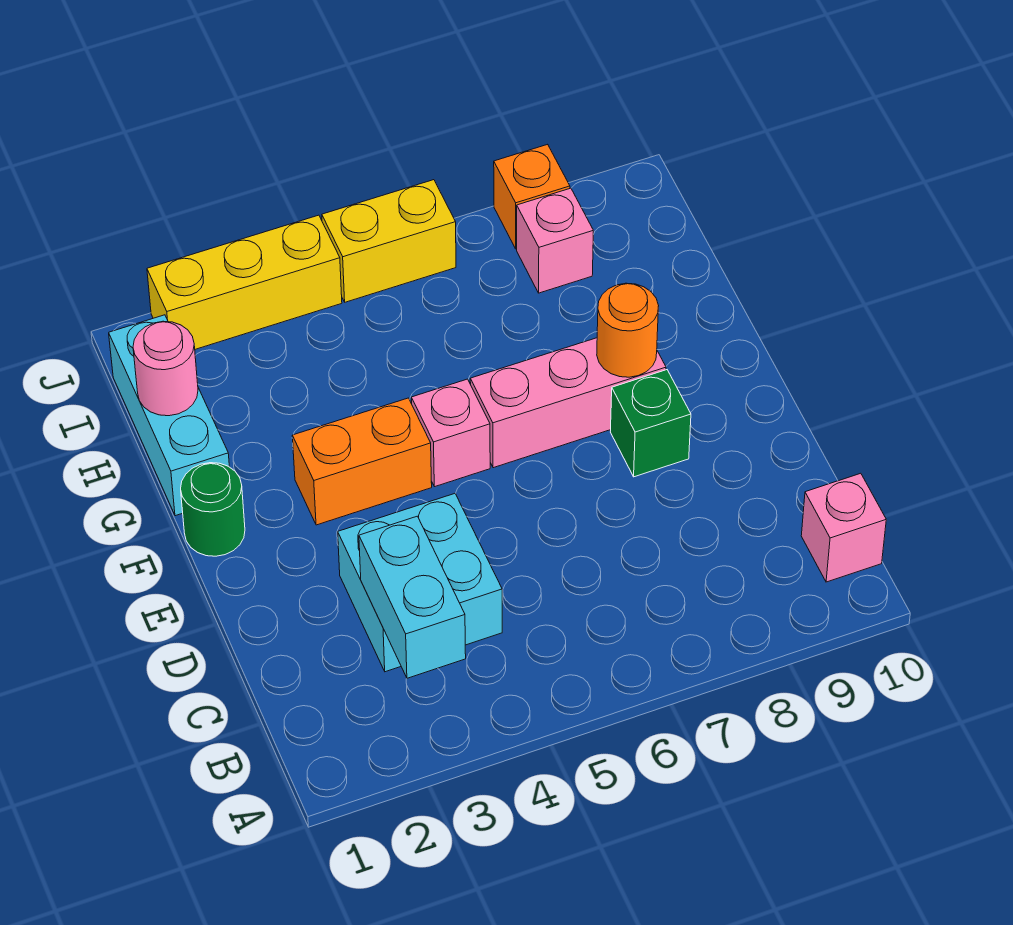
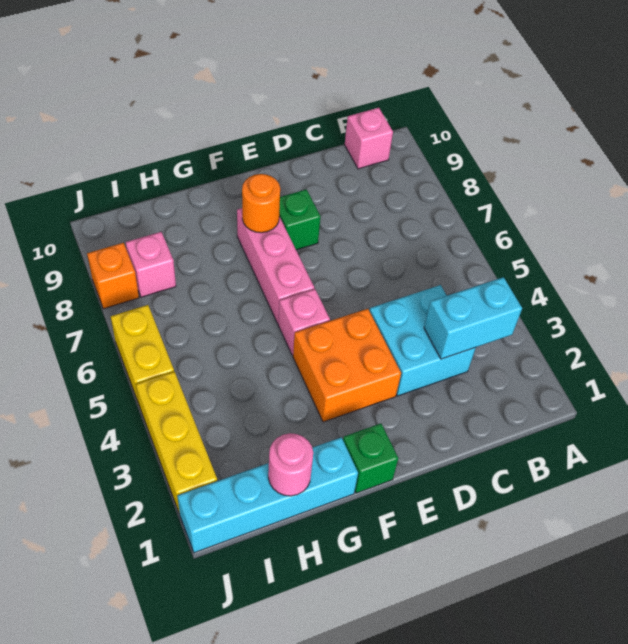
green 1x1 round brick [181,463,245,556] -> green 1x1 brick [343,424,398,493]
orange 1x2 brick [292,398,432,525] -> orange 2x2 brick [293,309,401,422]
cyan 1x3 brick [109,315,229,516] -> cyan 1x4 brick [177,437,358,553]

